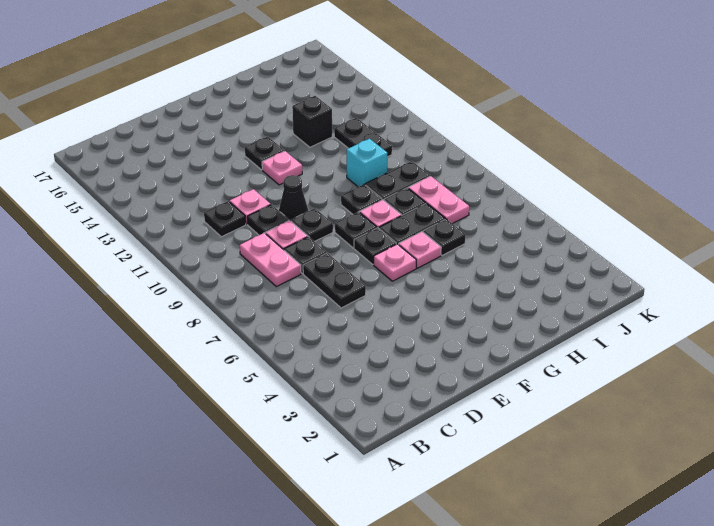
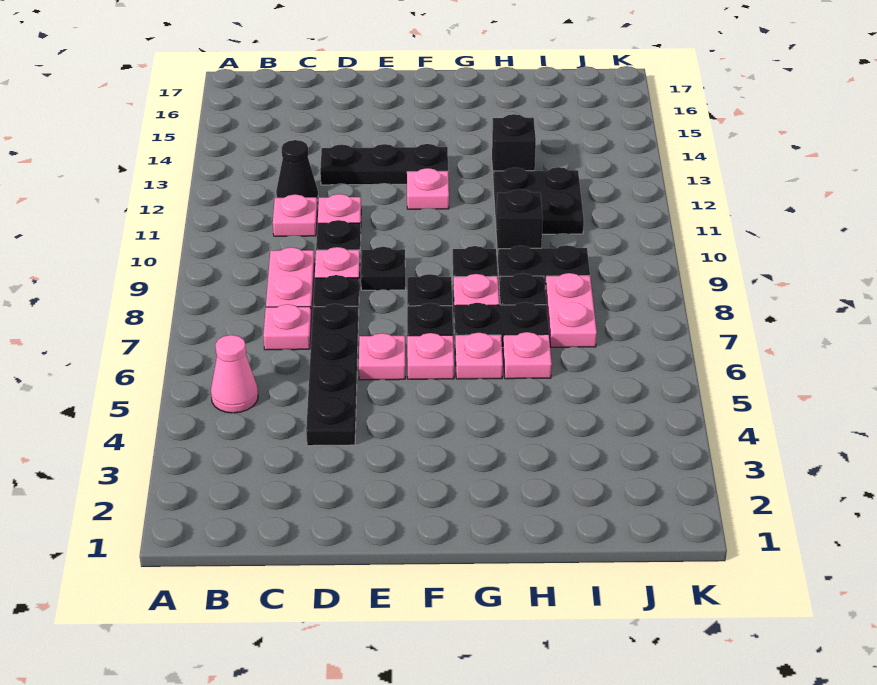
none -> pink 1x1 cone [211,335,258,413]
none -> pink 1x1 plate [263,304,311,350]
black 1x1 plate [204,201,246,237] -> pink 1x1 plate [273,194,317,236]
black 1x2 plate [303,253,366,308] -> black 1x4 plate [306,304,358,446]
none -> pink 1x1 plate [359,333,405,380]
black 1x1 cone [279,175,308,221] -> black 1x1 cone moved to [276,140,318,200]
black 1x1 plate [245,136,284,170] -> black 1x3 plate [320,144,448,185]
black 1x1 plate [423,219,466,255] -> pink 1x1 plate [503,332,552,379]
cyan 1x1 brick [347,139,387,187] -> black 1x1 brick [496,189,543,255]
black 1x2 plate [334,118,392,157] -> black 2x2 plate [493,167,584,234]

